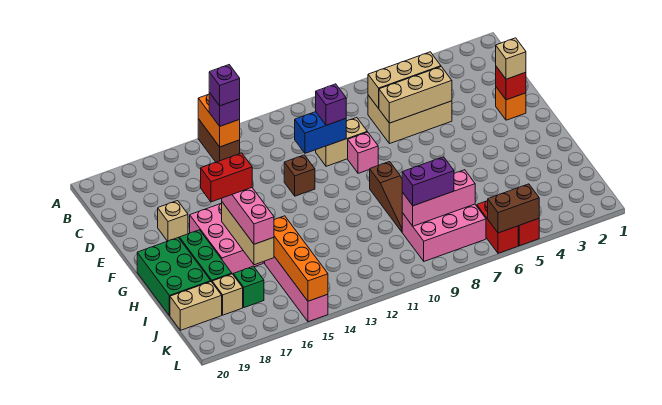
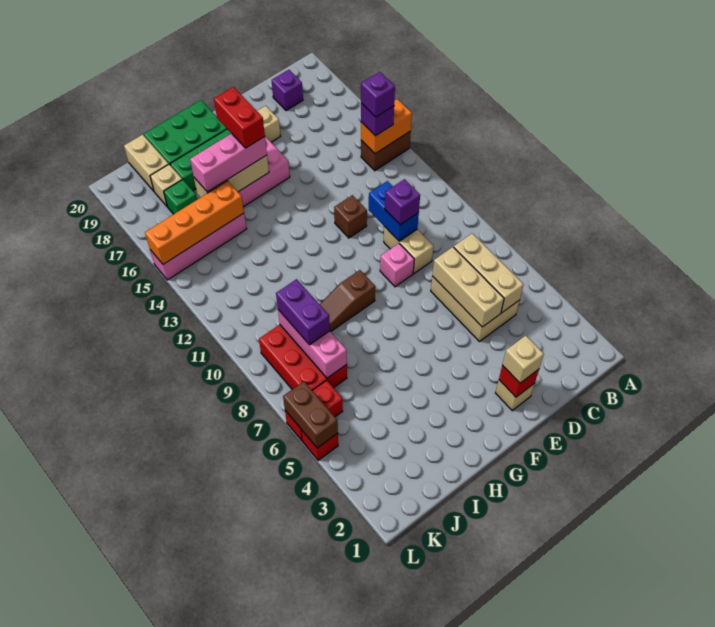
none -> purple 1x1 brick [272,70,303,111]
orange 1x1 brick [496,87,526,120] -> tan 1x1 brick [496,380,535,411]
pink 2x3 brick [402,204,486,261] -> red 2x3 brick [259,325,347,390]

